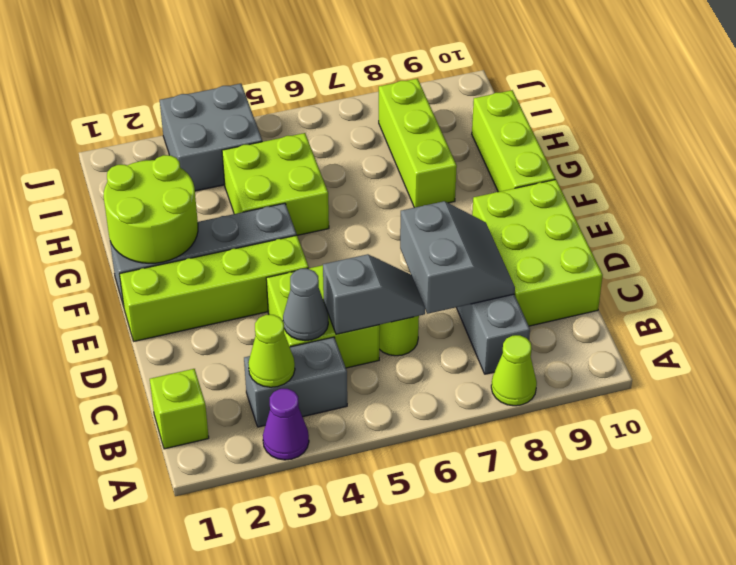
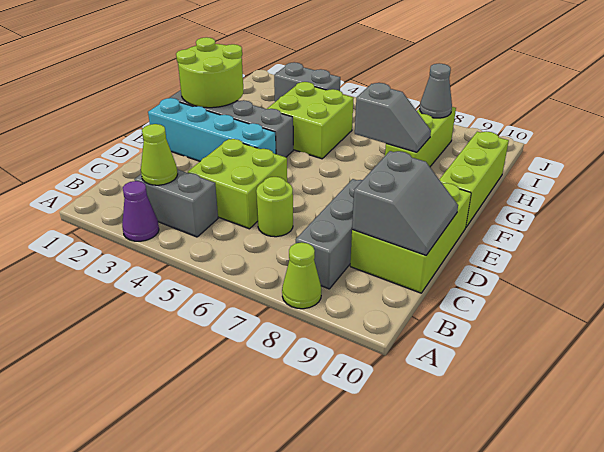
lime 1x1 brick [150,369,209,449] -> none
grey 1x1 cone [283,269,328,341] -> grey 1x1 cone moved to [420,63,452,118]
grey 1x2 slope [323,254,425,334] -> grey 1x2 slope moved to [355,83,431,152]
grey 2x2 slope [400,201,515,314] -> grey 2x2 slope moved to [352,151,458,255]
lime 1x4 brick [119,235,309,341] -> cyan 1x4 brick [148,98,276,161]
grey 2x2 brick [160,84,262,191] -> grey 1x2 brick [274,62,340,102]

